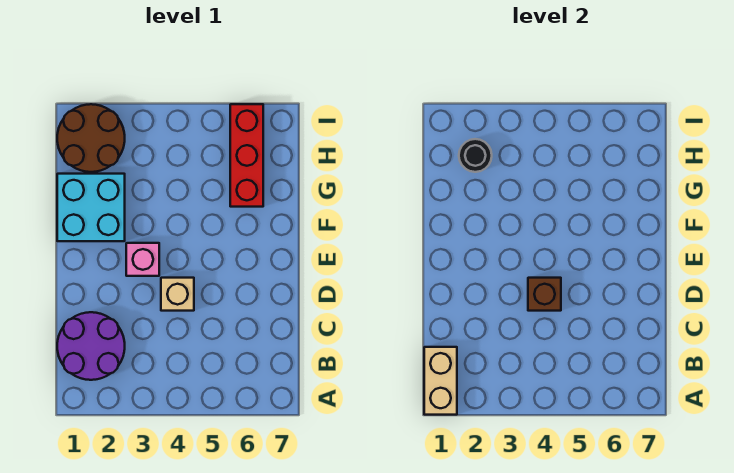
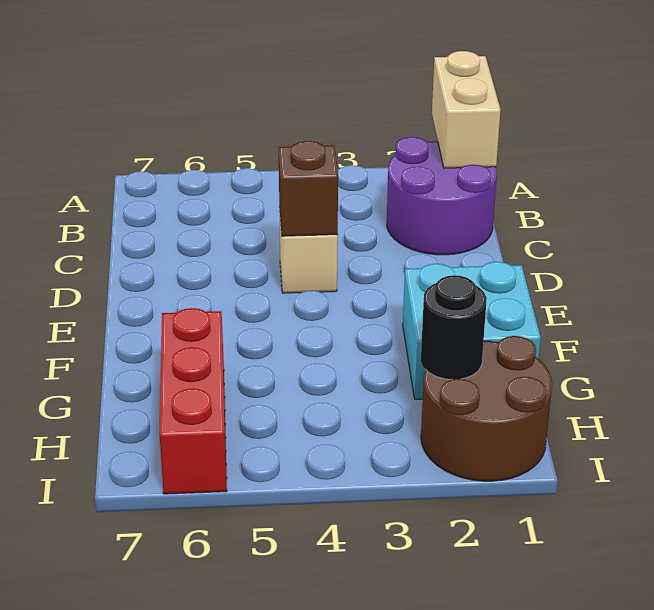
pink 1x1 brick [126,243,159,276] -> none

